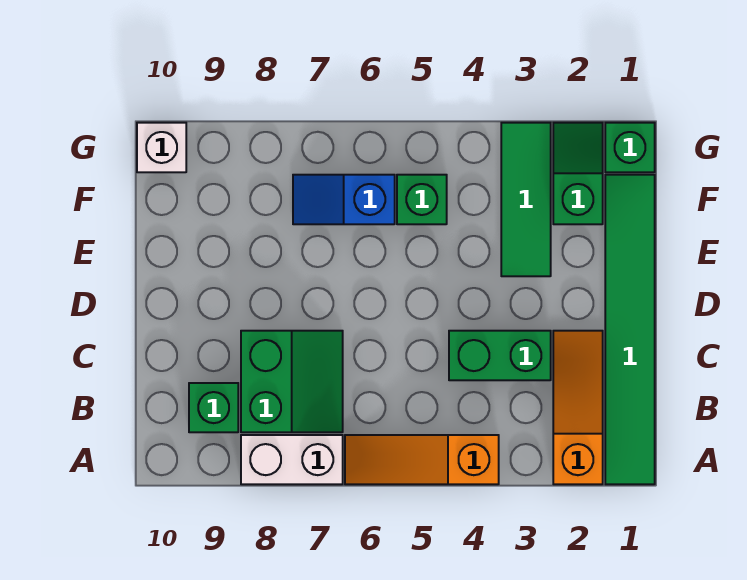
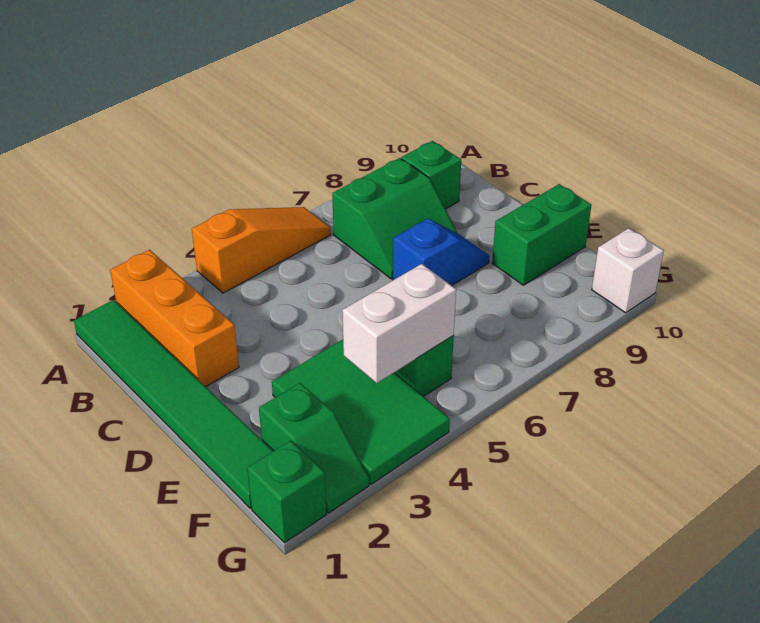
orange 1x3 slope [553,331,603,484] -> orange 1x3 brick [110,250,239,387]
white 1x2 brick [241,435,343,484] -> white 1x2 brick moved to [342,264,456,383]
green 2x2 slope [241,331,343,432] -> green 2x2 slope turned to [332,158,457,279]
green 1x2 brick [449,331,551,380] -> green 1x2 brick moved to [492,184,591,285]
green 1x3 tile [501,123,551,276] -> green 2x3 tile [272,340,450,484]
blue 1x2 slope [293,175,395,224] -> blue 1x2 slope moved to [393,219,490,286]

